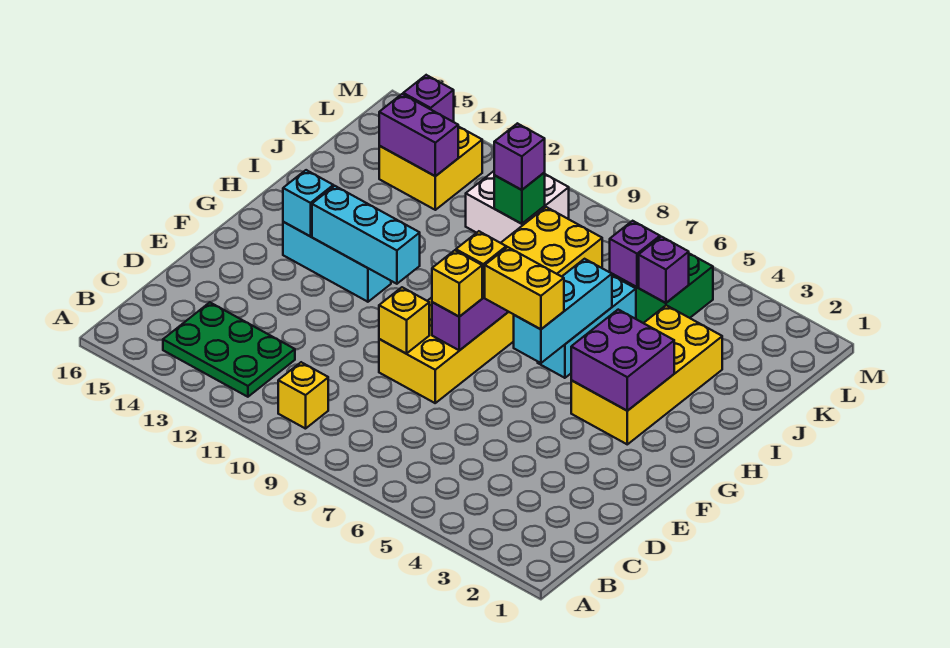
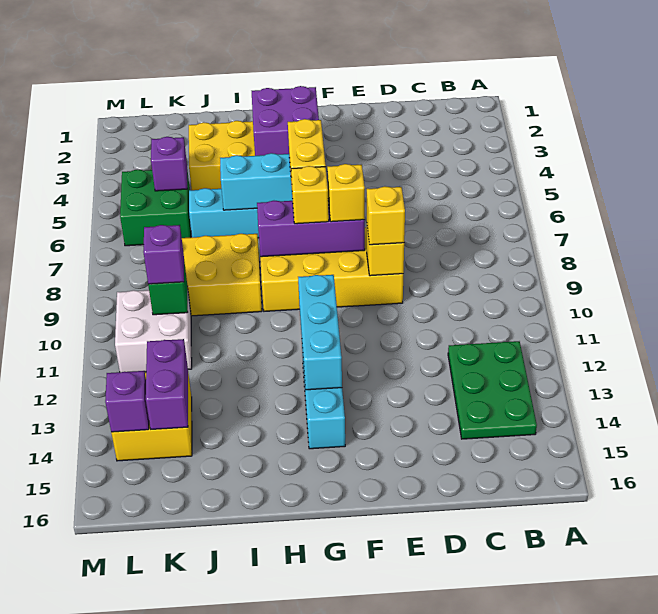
yellow 1x1 brick [278,362,328,429] -> yellow 1x1 brick moved to [367,186,405,245]
cyan 1x1 brick [283,170,333,236] -> none
purple 1x1 brick [610,221,660,287] -> none

